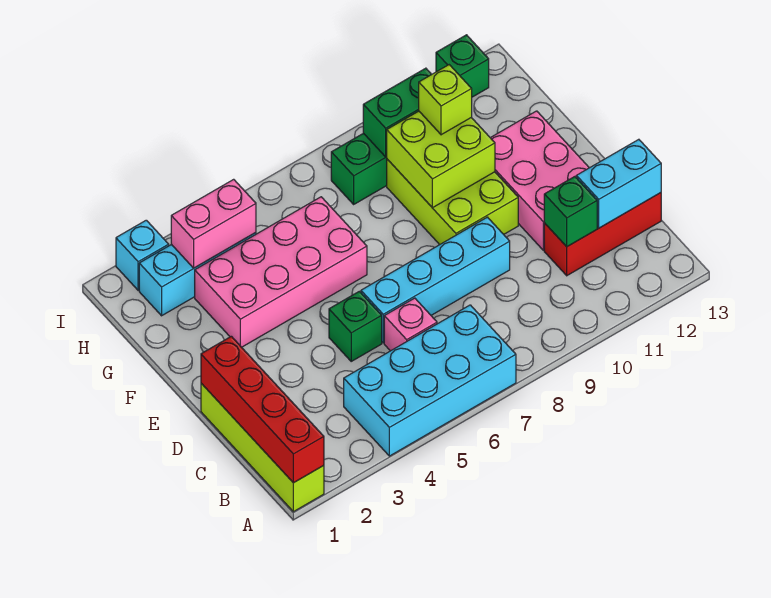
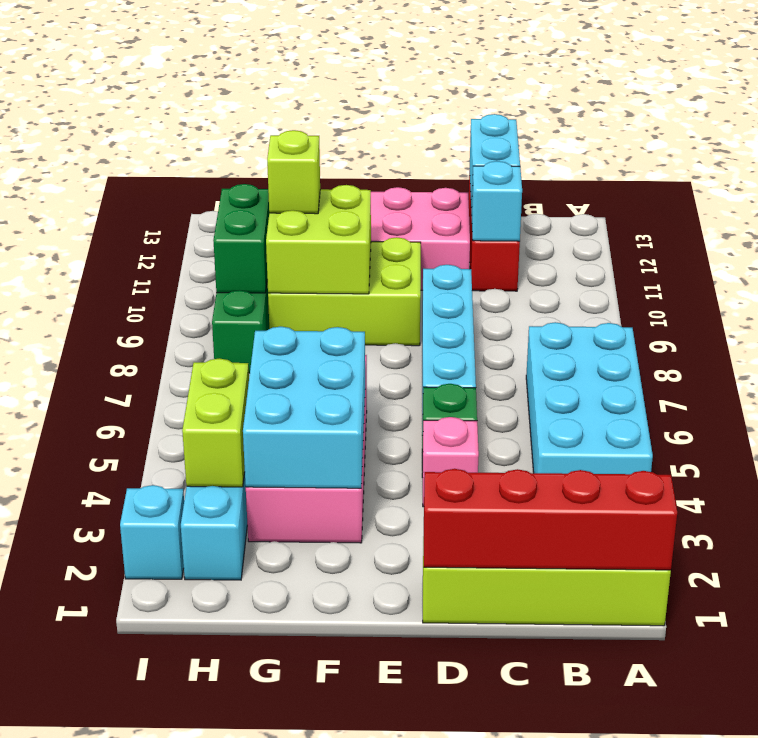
pink 1x1 brick [384,298,437,351] -> pink 1x1 brick moved to [422,417,479,507]
green 1x1 brick [544,177,597,247] -> cyan 1x1 brick [471,161,522,241]
none -> cyan 2x3 brick [243,327,365,488]
pink 1x2 brick [171,179,256,268] -> lime 1x2 brick [182,358,249,487]
green 1x1 brick [436,35,489,97] -> none

